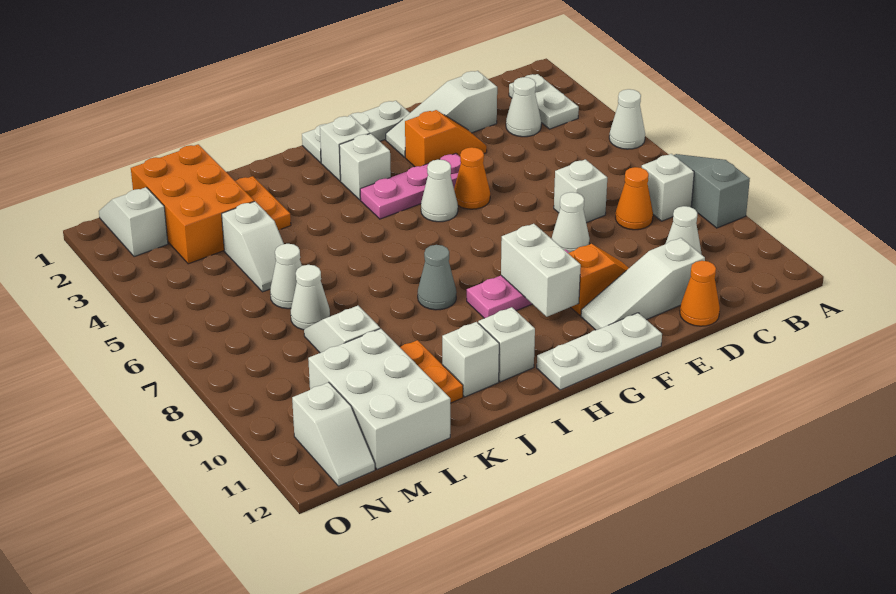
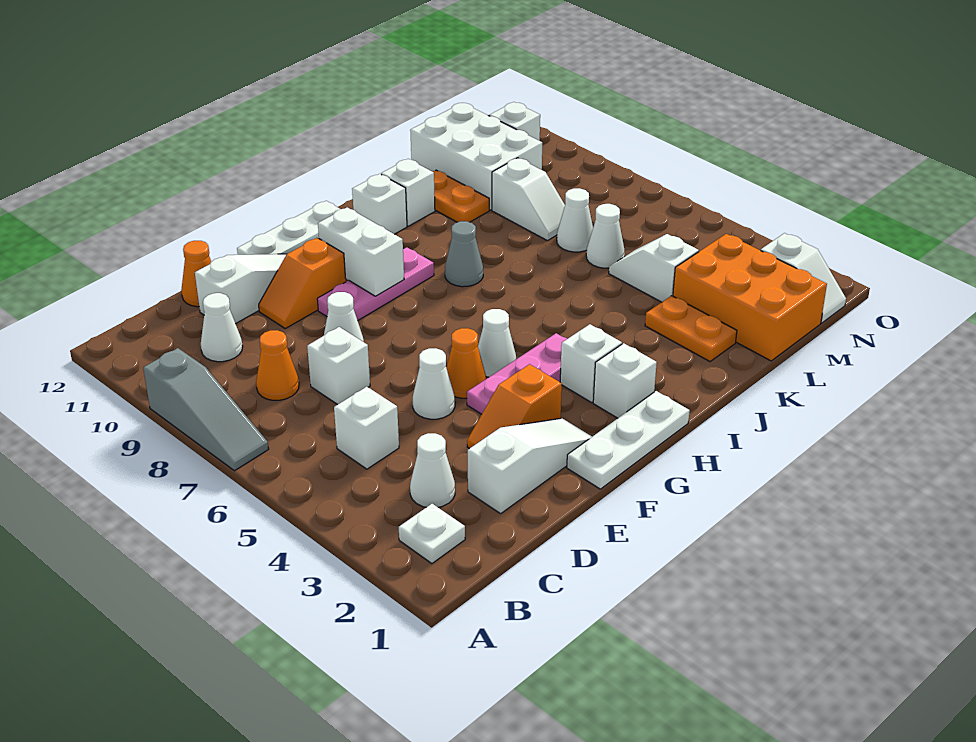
white 1x1 cone [609,89,645,149] -> white 1x1 cone moved to [413,348,455,419]
white 1x2 plate [509,74,579,129] -> white 1x1 plate [399,504,465,564]
white 1x1 brick [642,154,694,221] -> white 1x1 brick moved to [334,387,399,469]

